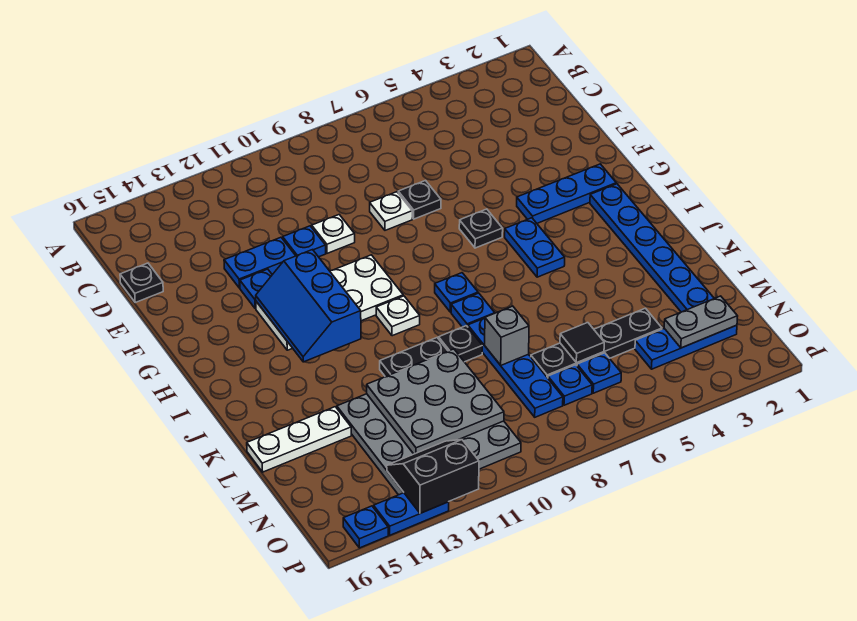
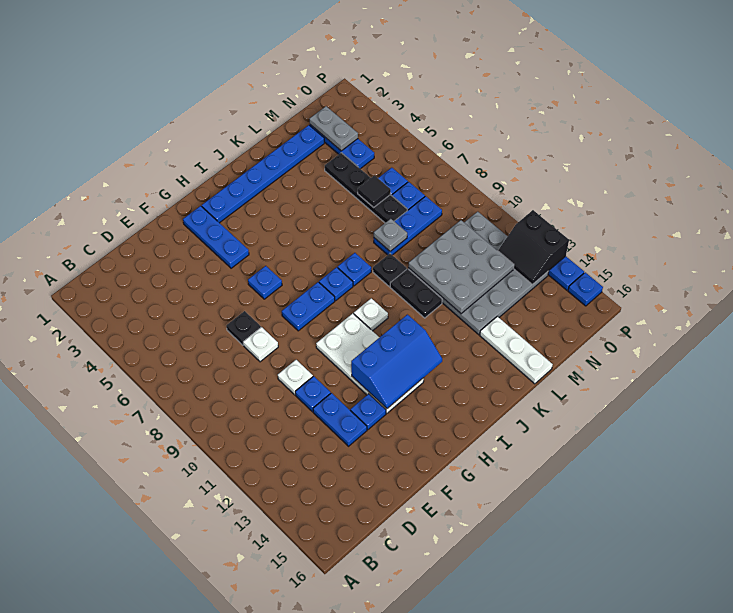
black 1x1 plate [120,263,163,302] -> none
black 1x1 plate [459,209,503,248] -> blue 1x1 plate [248,266,282,299]
blue 1x2 plate [505,218,565,277] -> blue 1x2 plate moved to [282,282,335,331]
blue 1x4 plate [468,318,563,417] -> blue 1x3 plate [374,196,442,255]
grey 1x1 brick [485,306,529,365] -> grey 1x1 plate [374,219,407,251]

